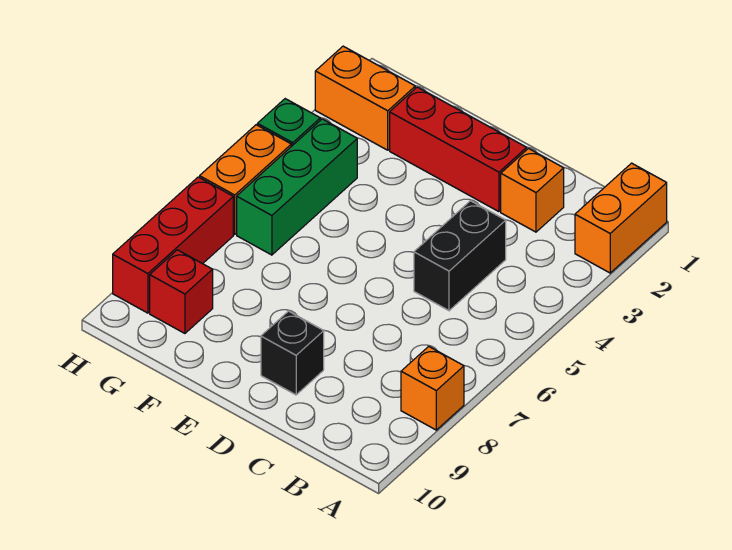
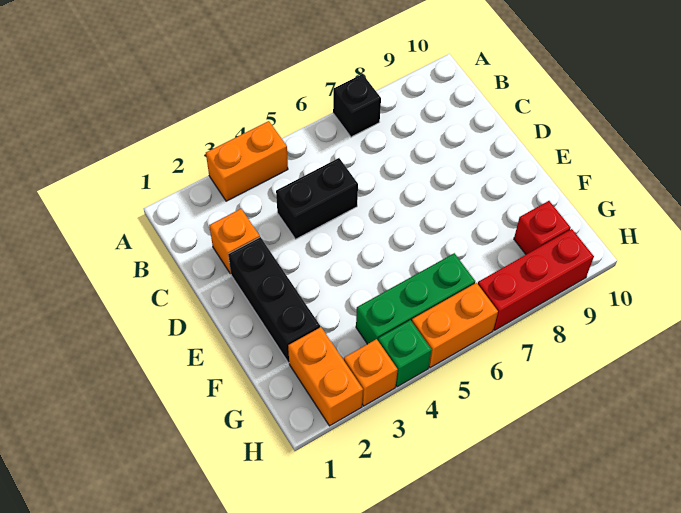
orange 1x2 brick [575,163,667,273] -> orange 1x2 brick moved to [206,121,288,201]
orange 1x1 brick [401,346,464,430] -> orange 1x1 brick moved to [344,339,398,406]
red 1x3 brick [390,87,527,212] -> black 1x3 brick [228,237,320,363]
black 1x1 brick [261,311,324,395] -> black 1x1 brick moved to [333,74,381,137]

